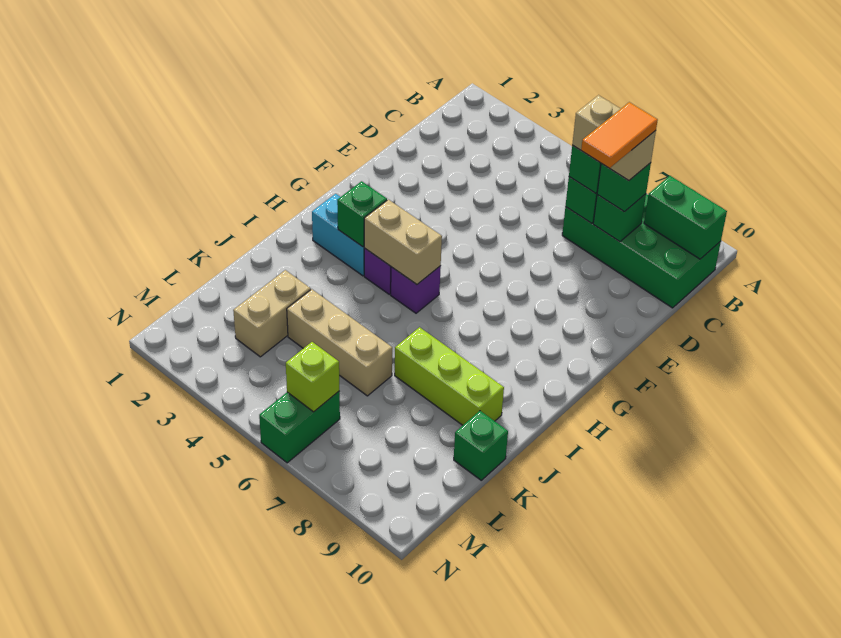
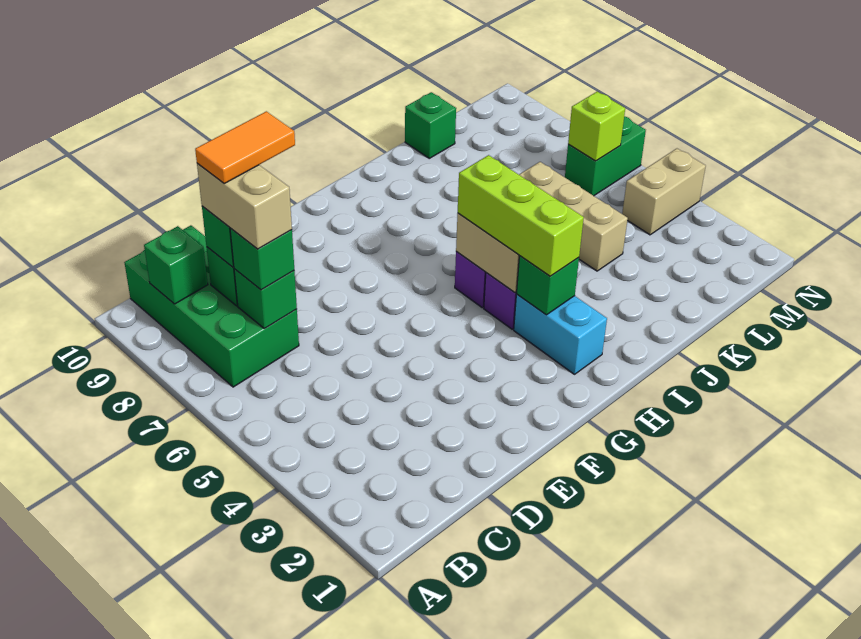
green 1x2 brick [644,176,727,259] -> green 1x1 brick [144,226,208,304]
lime 1x3 brick [395,327,504,425] -> lime 1x3 brick moved to [458,155,584,276]
tan 1x2 brick [233,270,311,357] -> tan 1x2 brick moved to [622,149,706,235]

